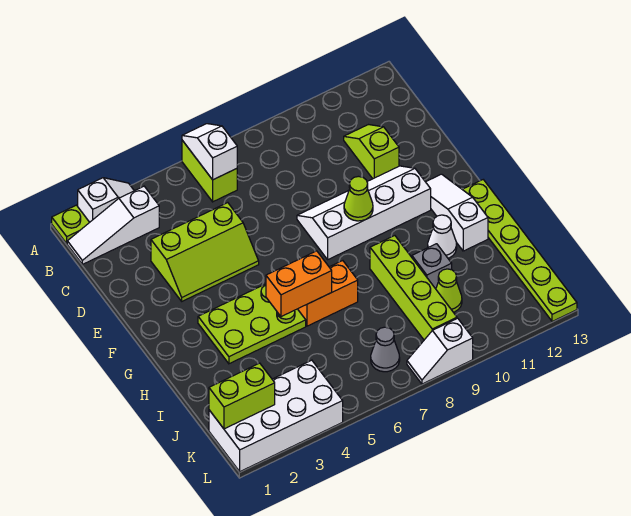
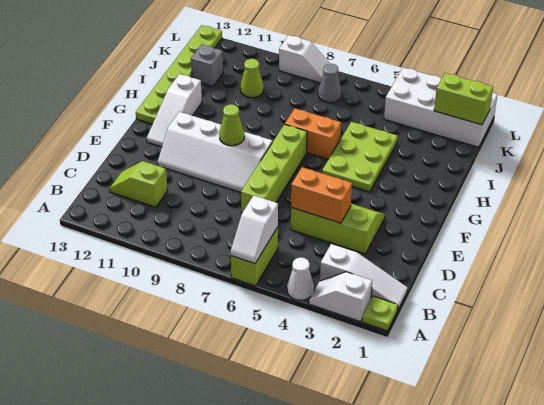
lime 1x2 slope [344,125,399,179] -> lime 1x2 slope turned to [110,161,168,207]
lime 2x3 plate [198,284,306,364] -> lime 2x3 plate turned to [322,122,398,192]
orange 1x2 brick [266,251,332,317] -> orange 1x2 brick moved to [291,167,352,223]
lime 1x4 brick [370,236,457,340] -> lime 1x4 brick moved to [241,124,307,214]
white 1x1 cone [428,215,457,258] -> white 1x1 cone moved to [287,257,314,300]
grey 1x1 brick [412,244,452,289] -> grey 1x1 brick moved to [191,44,223,87]

